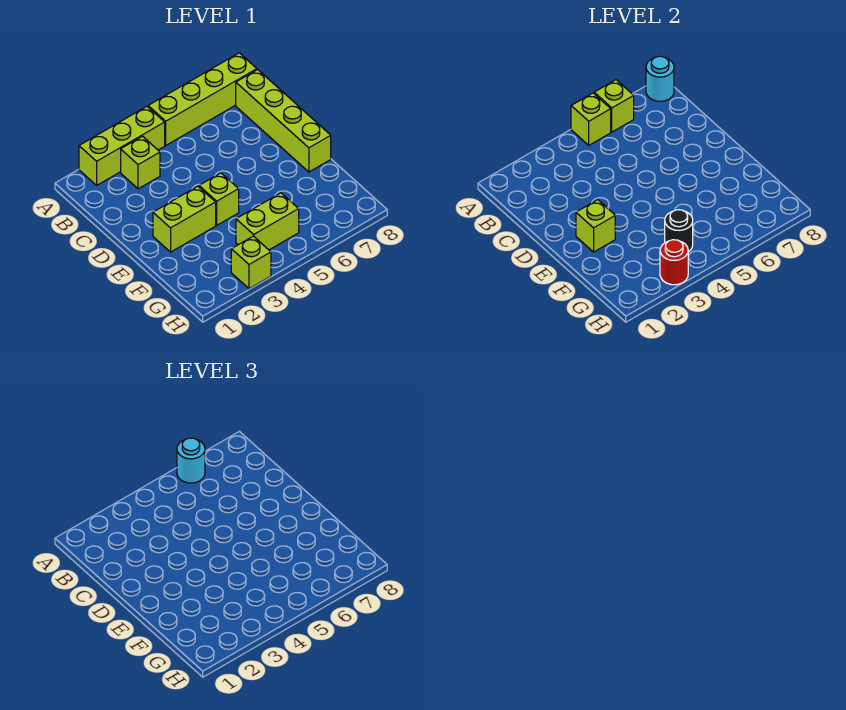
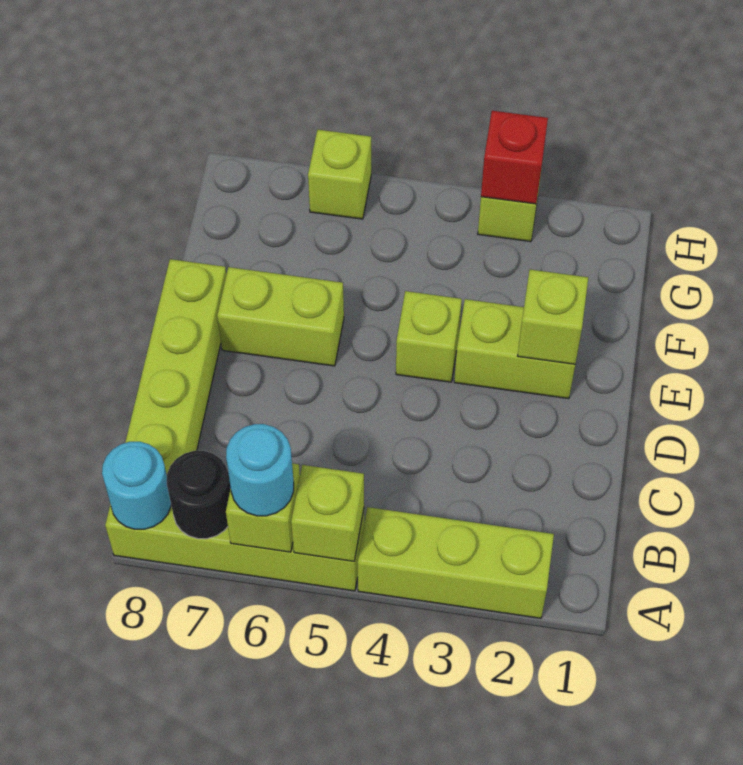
lime 1x1 brick [121,136,160,189] -> lime 1x1 brick moved to [308,130,371,219]
lime 1x2 brick [236,193,299,250] -> lime 1x2 brick moved to [217,267,344,366]
black 1x1 round brick [665,210,693,252] -> black 1x1 round brick moved to [167,451,231,539]
red 1x1 round brick [660,240,688,285] -> red 1x1 brick [481,111,548,204]

